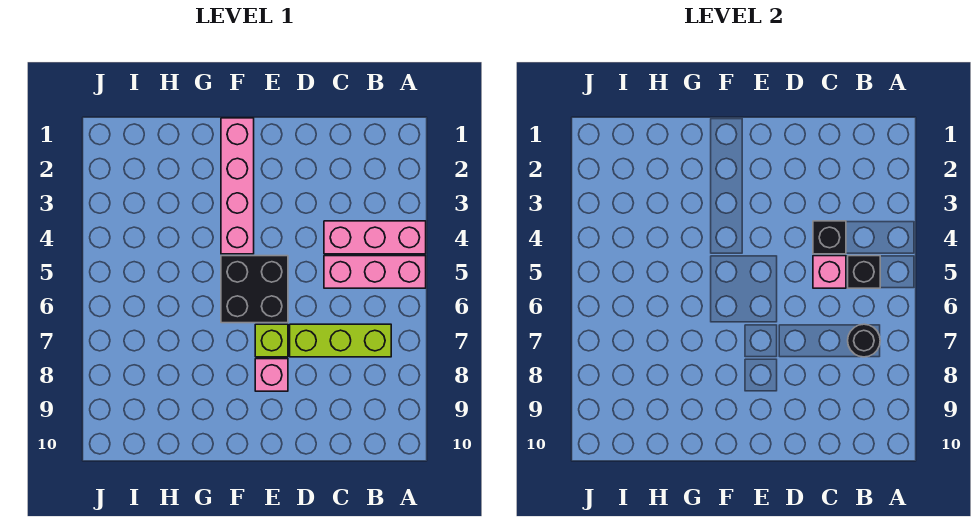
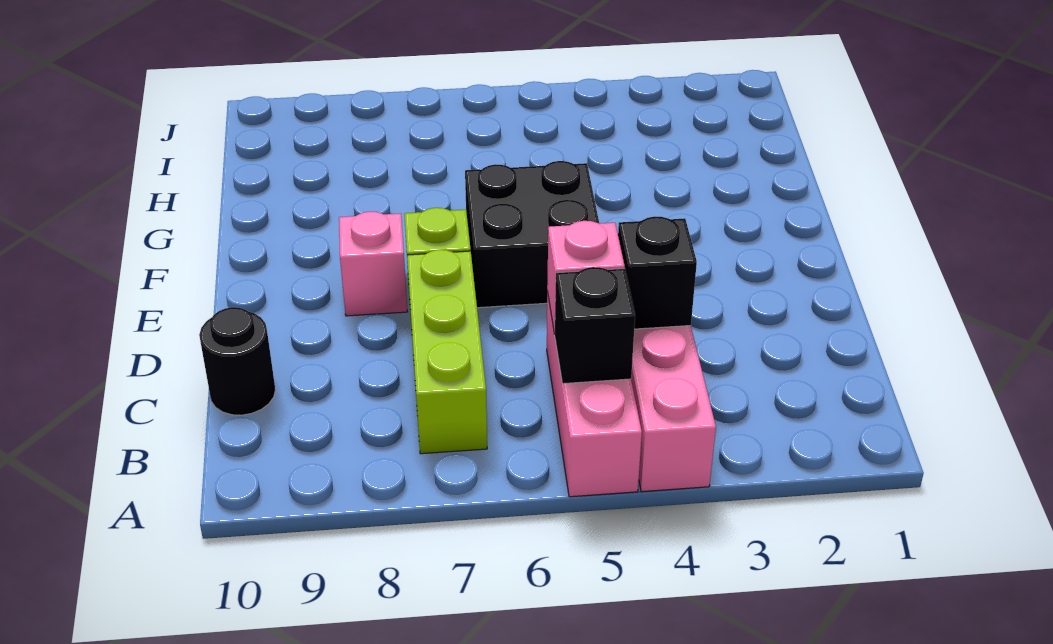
black 1x1 round brick [848,324,880,357] -> black 1x1 round brick moved to [199,307,275,415]
pink 1x4 brick [221,118,254,254] -> none

